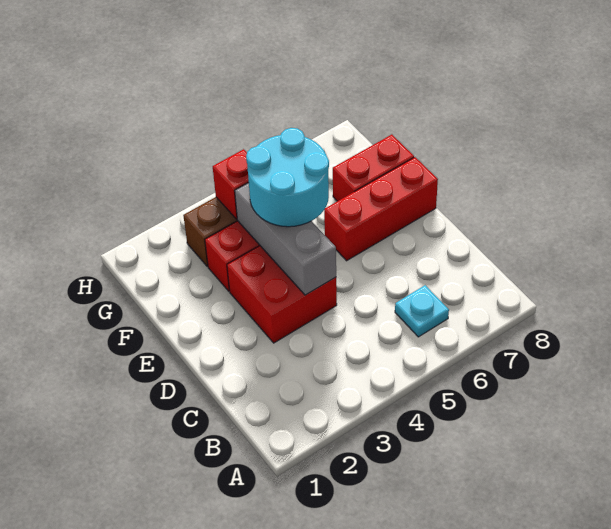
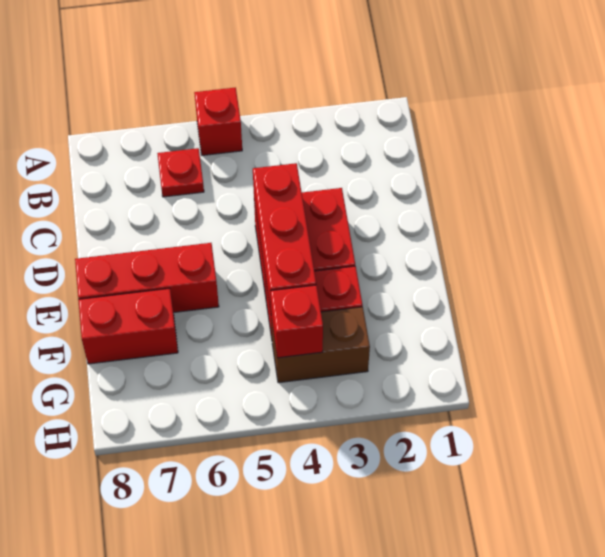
none -> red 1x1 brick [194,88,242,155]
cyan 1x1 plate [395,285,449,337] -> red 1x1 plate [157,148,204,197]
grey 1x3 brick [235,183,336,295] -> red 1x3 brick [253,163,316,312]
cyan 2x2 round brick [246,128,329,227] -> none

